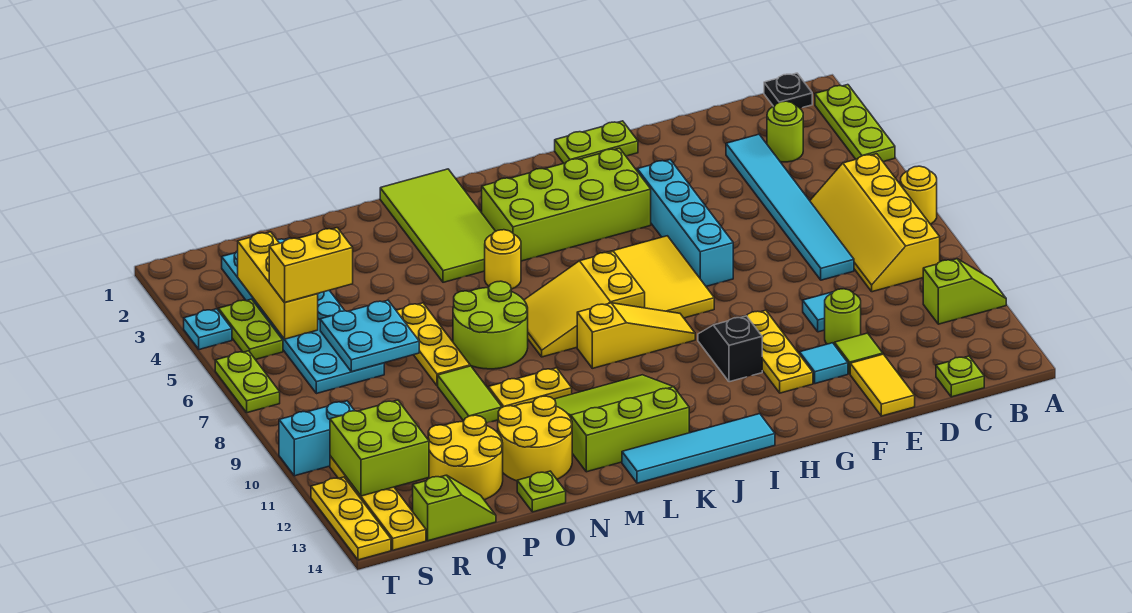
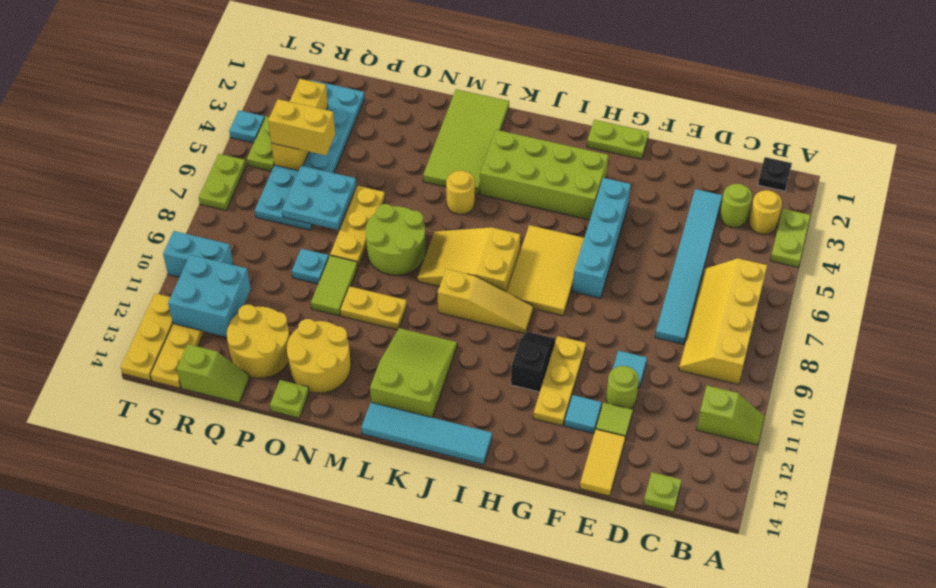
lime 1x3 plate [815,85,895,161] -> lime 1x2 plate [770,209,811,267]
yellow 1x1 round brick [900,166,937,224] -> yellow 1x1 round brick moved to [749,190,782,234]
lime 3x3 slope [554,375,689,472] -> lime 2x3 slope [370,328,457,418]
none -> cyan 1x1 plate [292,249,329,284]
lime 2x2 brick [330,400,429,496] -> cyan 2x2 brick [168,255,251,337]

